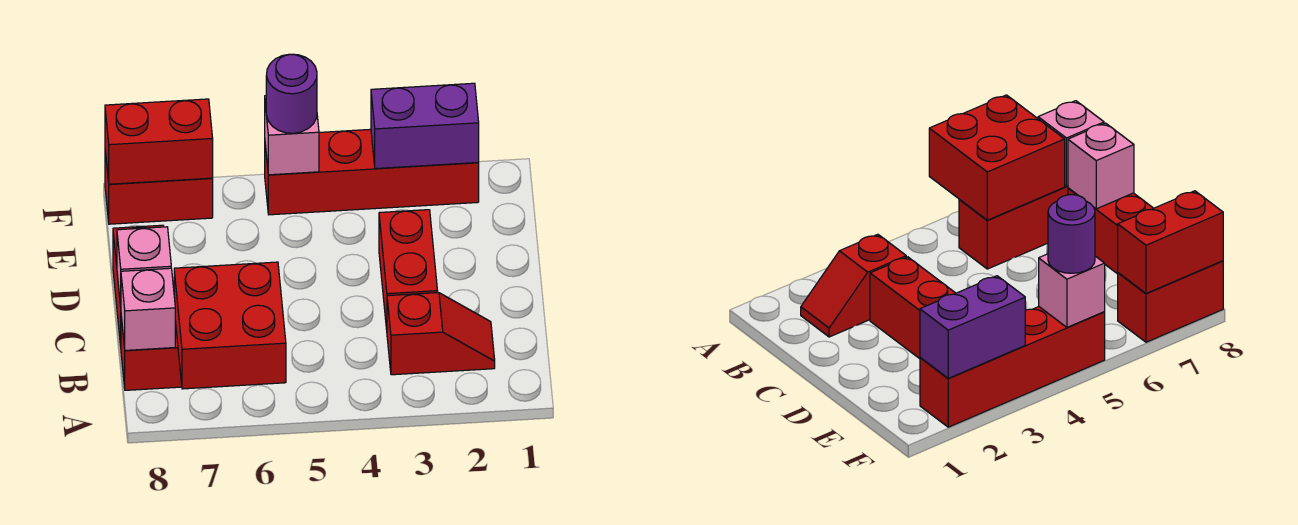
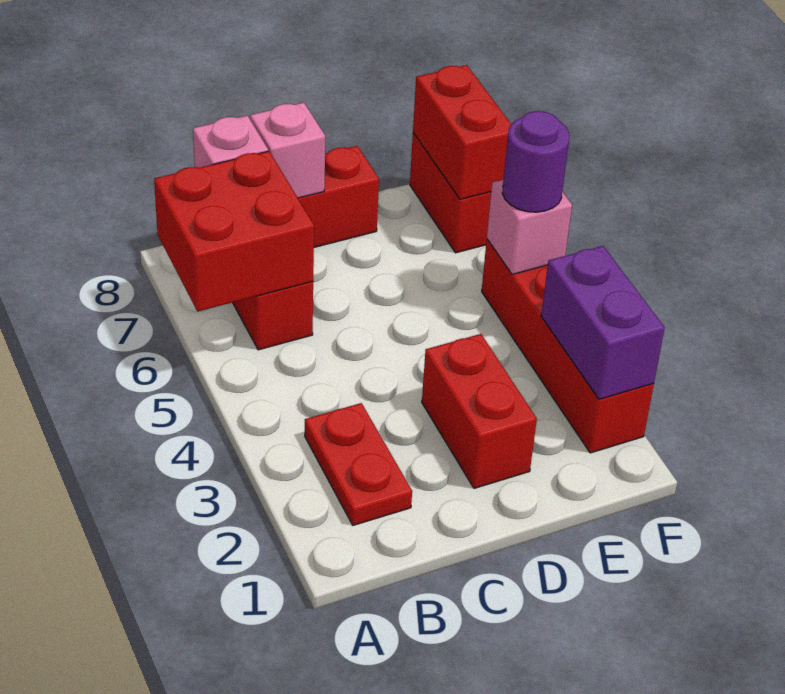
red 1x2 slope [387,293,495,375] -> red 1x2 plate [305,403,412,525]
red 1x2 brick [379,210,438,330] -> red 1x2 brick turned to [422,334,537,488]

